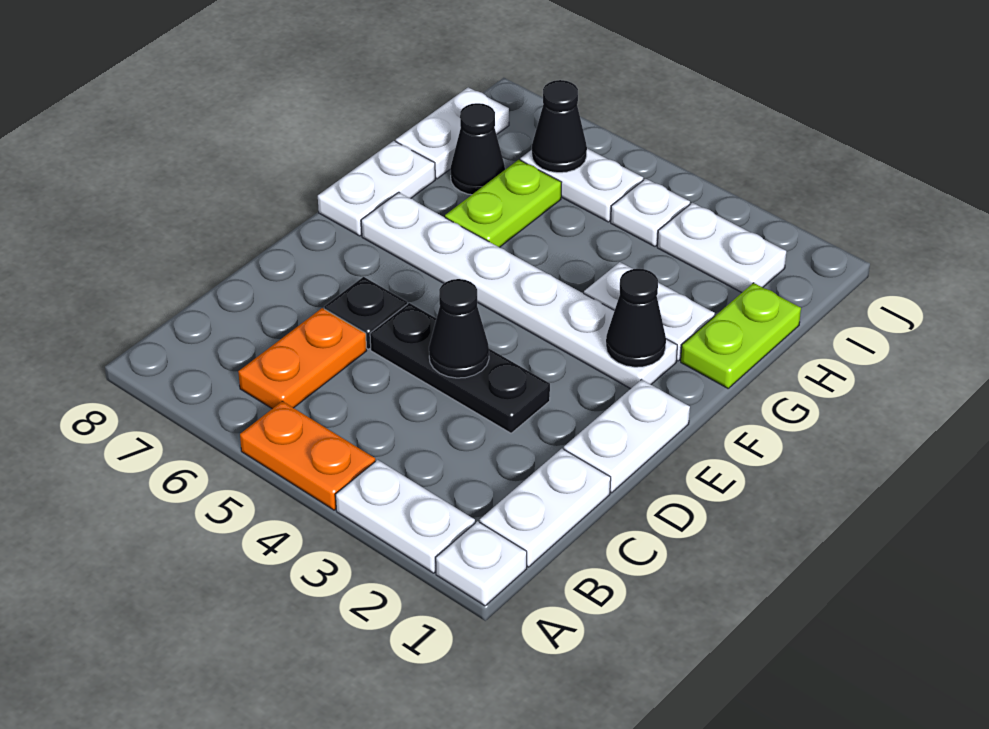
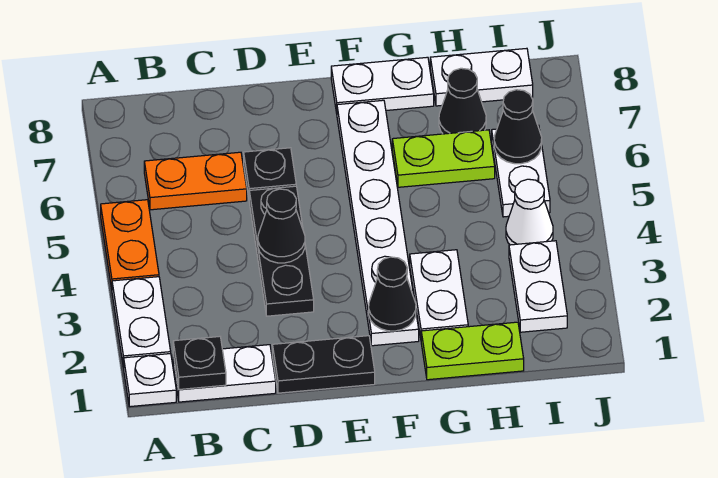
none -> black 1x1 plate [173,337,226,389]
white 1x2 plate [564,380,690,493] -> black 1x2 plate [272,336,375,393]
white 1x1 plate [611,179,690,246] -> white 1x1 cone [506,179,553,245]

